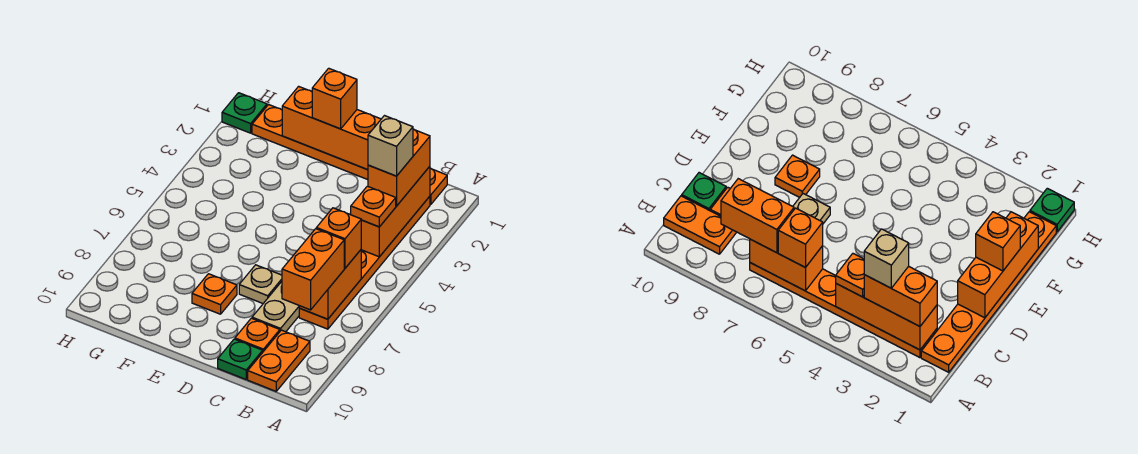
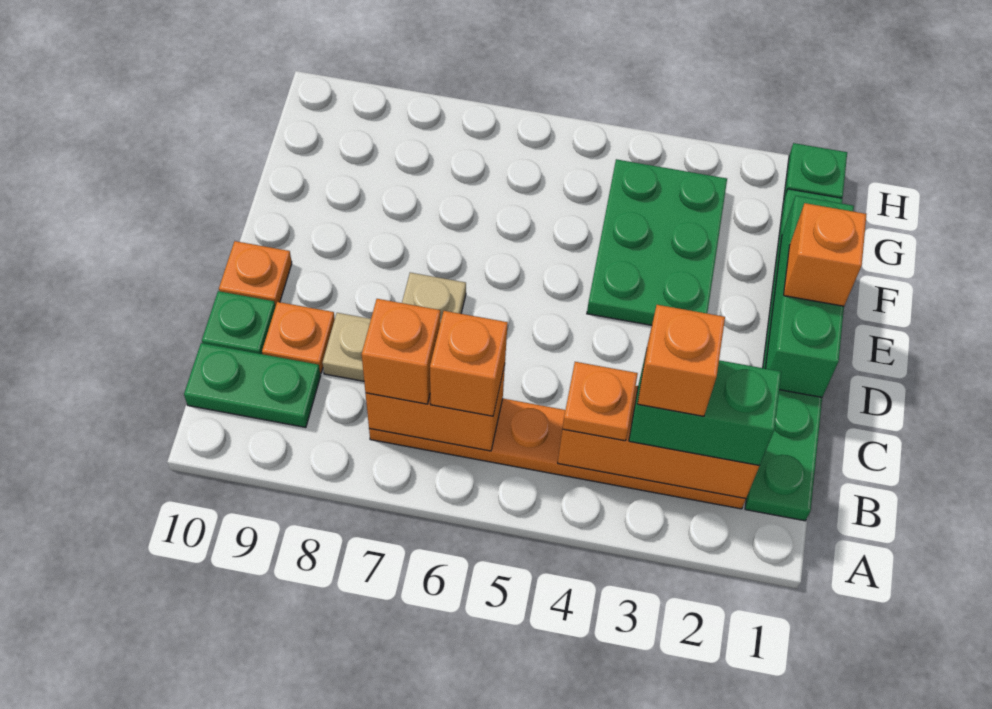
orange 1x6 plate [252,105,447,204] -> green 1x6 plate [745,189,842,521]
orange 1x2 brick [368,129,430,206] -> green 1x2 brick [629,354,781,466]
tan 1x1 brick [368,116,413,176] -> orange 1x1 brick [637,305,725,416]
orange 1x2 brick [282,229,344,310] -> orange 1x1 brick [362,299,440,404]
orange 1x2 plate [248,330,310,391] -> green 1x2 plate [184,343,320,428]
orange 1x3 brick [282,86,381,170] -> green 1x3 brick [765,196,854,397]
none -> green 2x3 plate [587,159,727,325]
orange 1x1 plate [192,274,237,314] -> orange 1x1 plate moved to [219,241,292,307]

